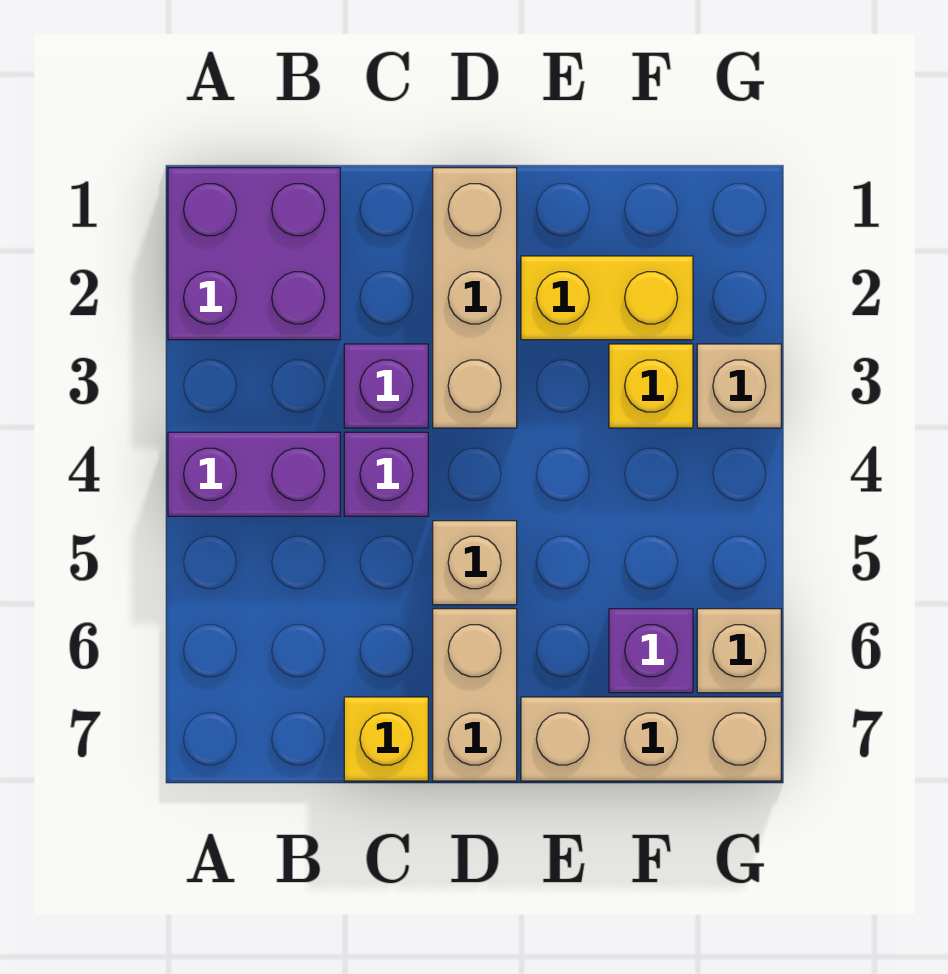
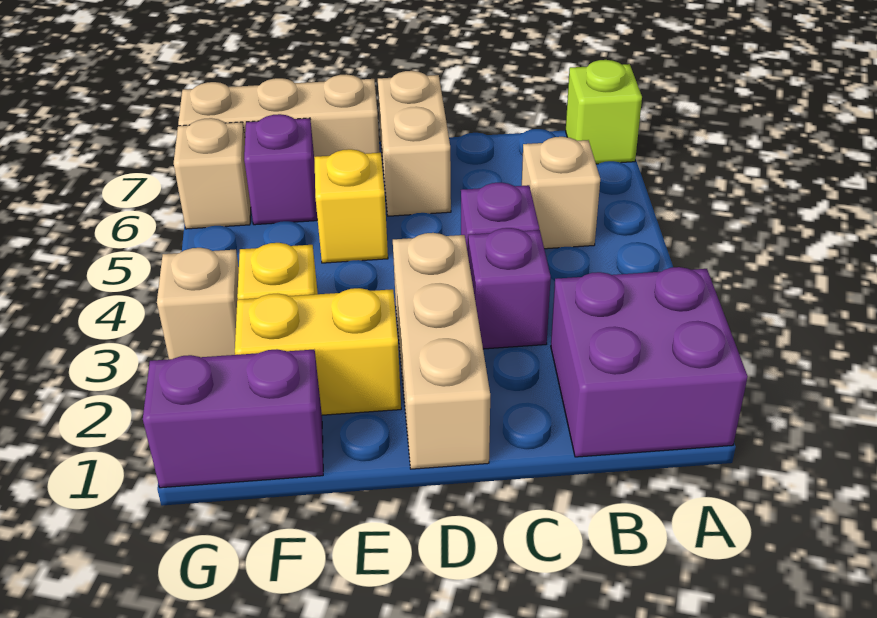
purple 1x2 brick [168,432,340,516] -> purple 1x2 brick moved to [143,349,323,488]
none -> lime 1x1 brick [566,60,642,164]
yellow 1x1 brick [344,697,428,781] -> yellow 1x1 brick moved to [314,149,388,263]
tan 1x1 brick [433,521,517,605] -> tan 1x1 brick moved to [522,137,600,249]

